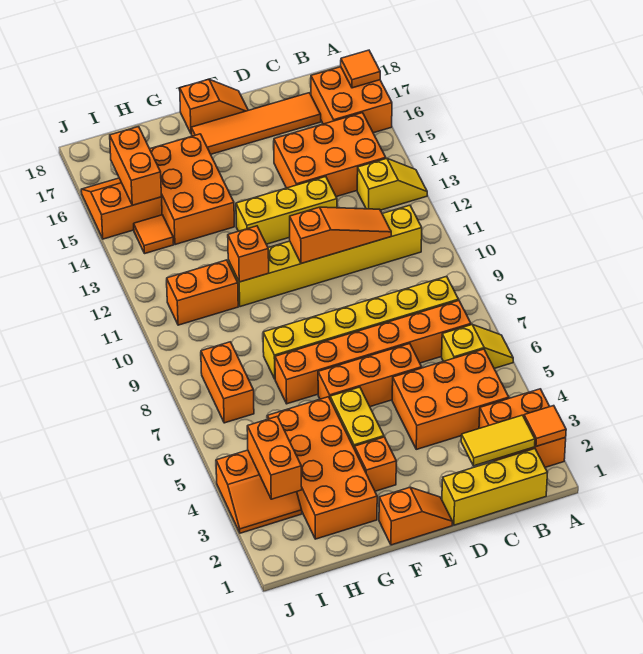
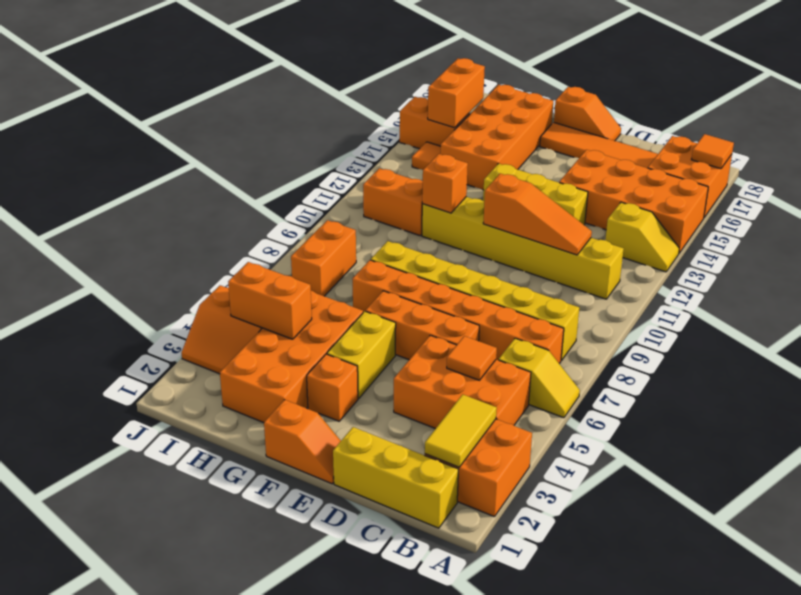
orange 1x1 tile [524,406,566,446] -> orange 1x1 tile moved to [447,336,497,380]
yellow 1x2 tile [461,415,535,466] -> yellow 1x2 tile turned to [425,394,497,467]
orange 2x3 brick [274,113,386,197] -> orange 2x4 brick [559,150,708,253]
orange 2x3 brick [150,134,234,245] -> orange 2x4 brick [441,85,553,190]
orange 1x2 brick [247,416,302,499] -> orange 1x2 brick turned to [228,262,312,339]

